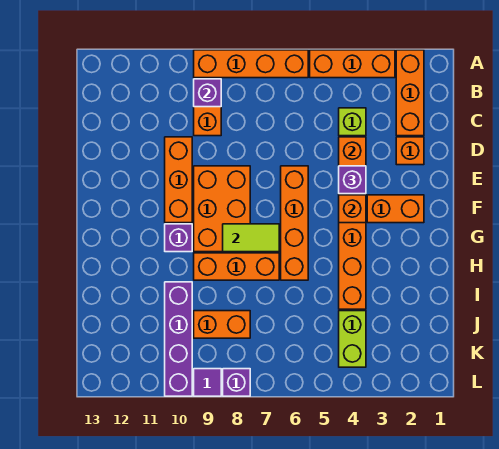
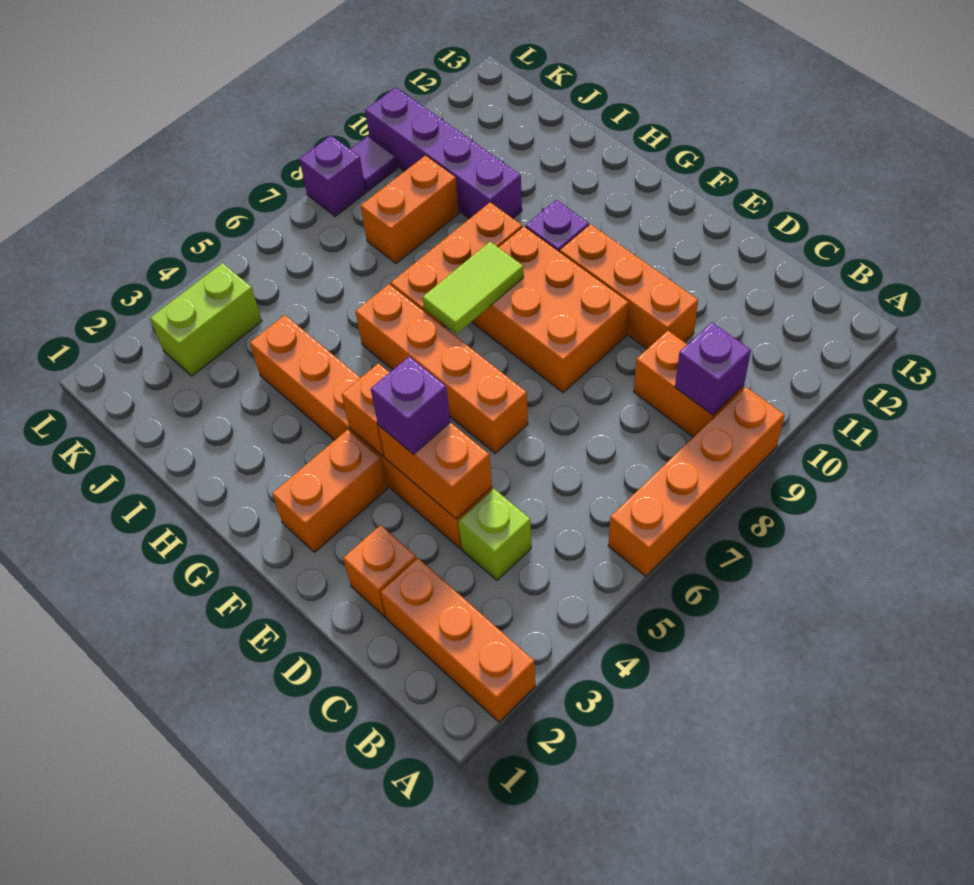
orange 1x3 brick [310,50,395,78] -> none
lime 1x2 brick [339,311,366,367] -> lime 1x2 brick turned to [150,263,262,376]

